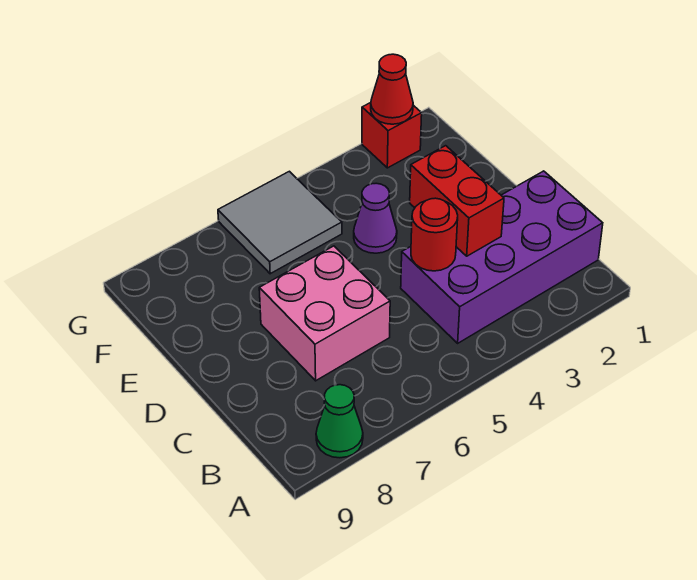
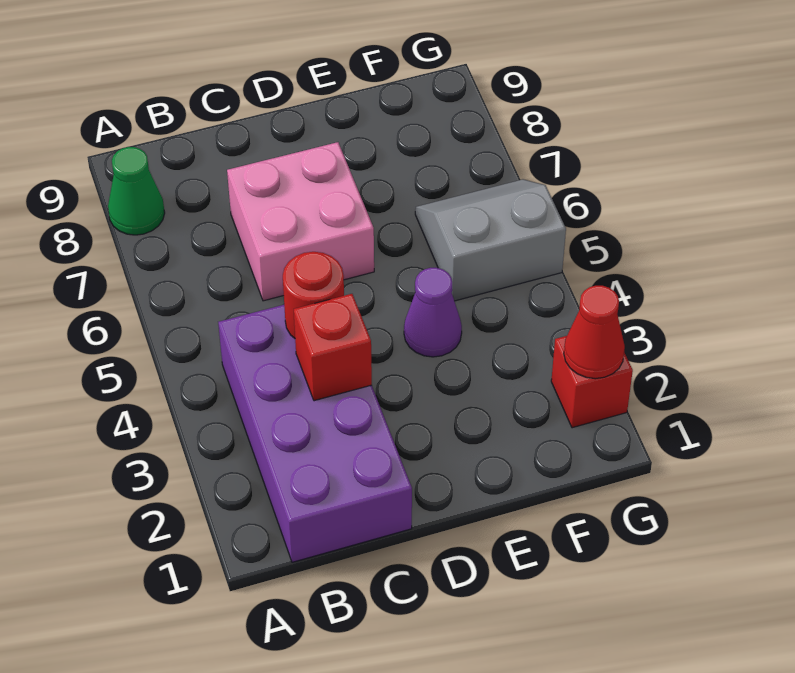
red 1x2 brick [410,146,504,256] -> red 1x1 brick [294,294,372,401]
grey 2x2 tile [218,171,342,274] -> grey 2x2 slope [415,179,566,301]

